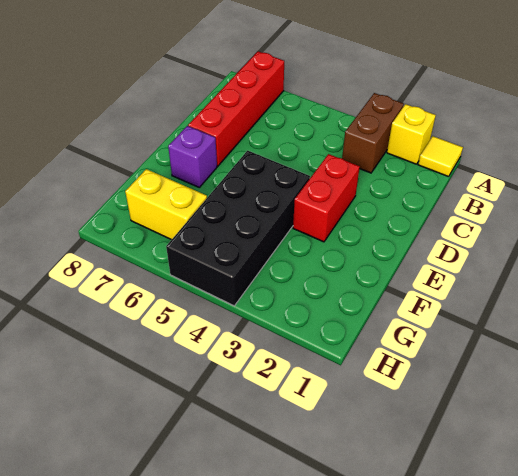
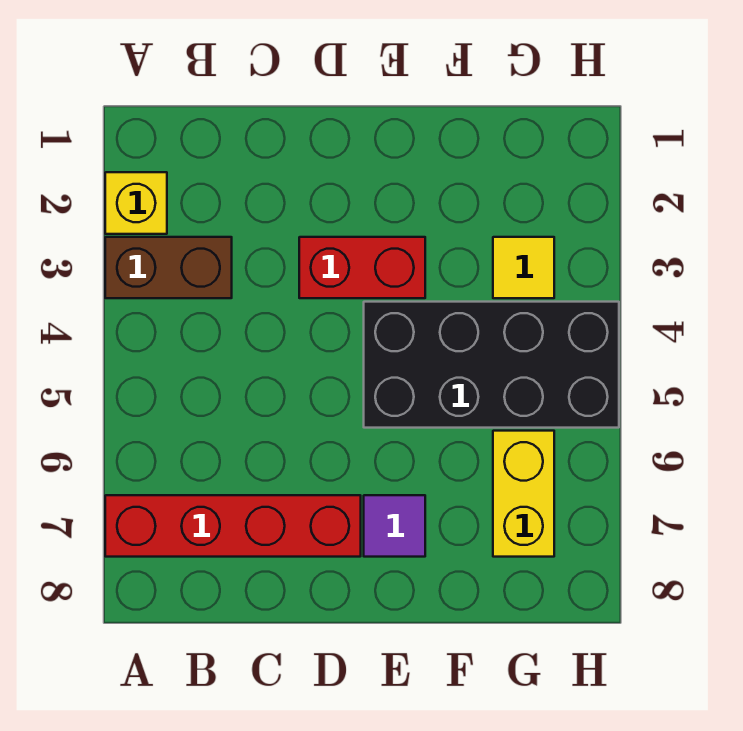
yellow 1x1 tile [418,136,463,177] -> yellow 1x1 tile moved to [493,237,554,298]
purple 1x1 brick [168,126,217,187] -> purple 1x1 tile [364,495,425,557]

